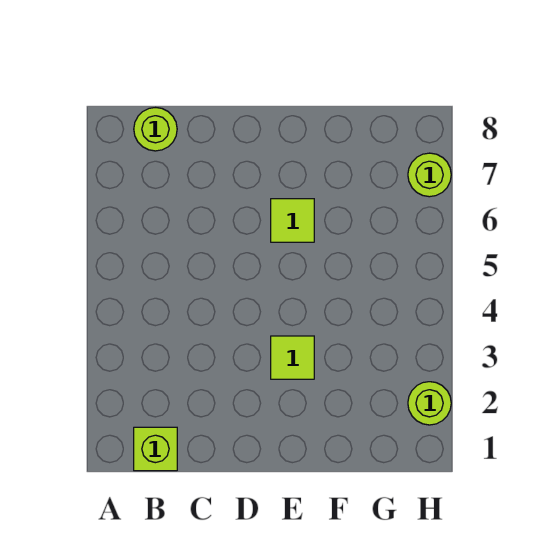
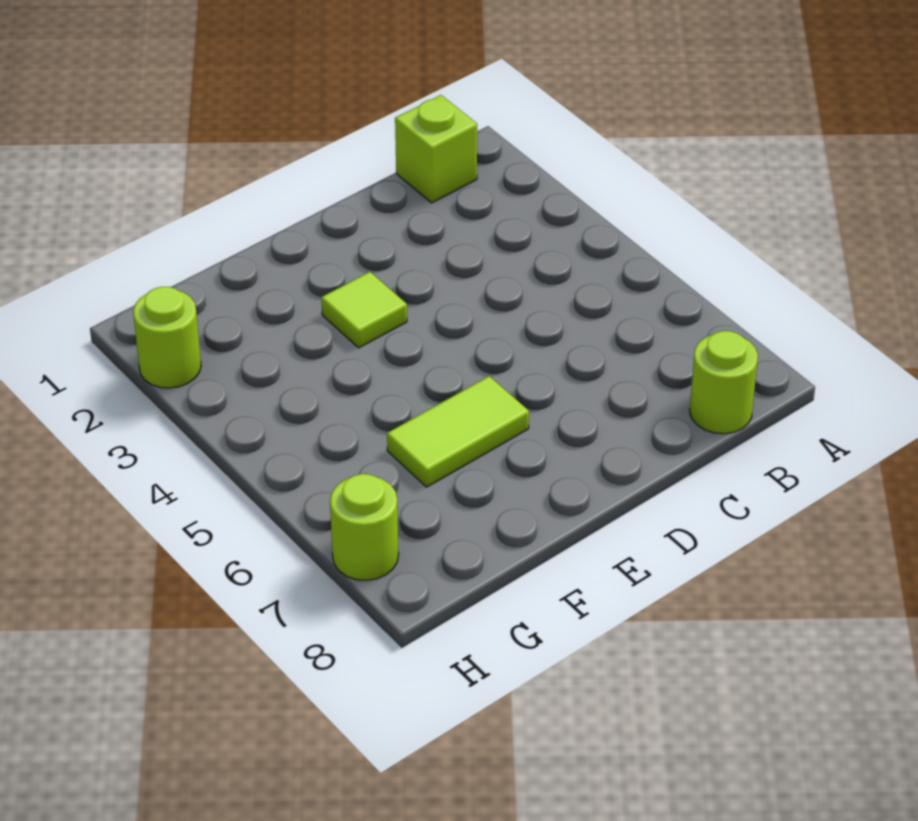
lime 1x1 tile [271,199,314,242] -> lime 1x2 tile [387,376,529,487]

